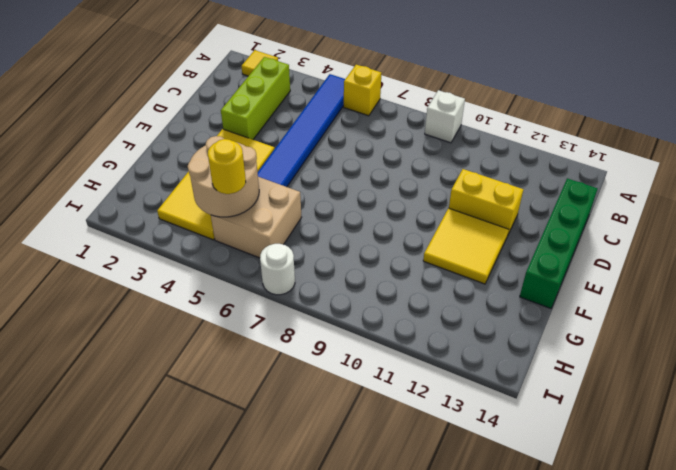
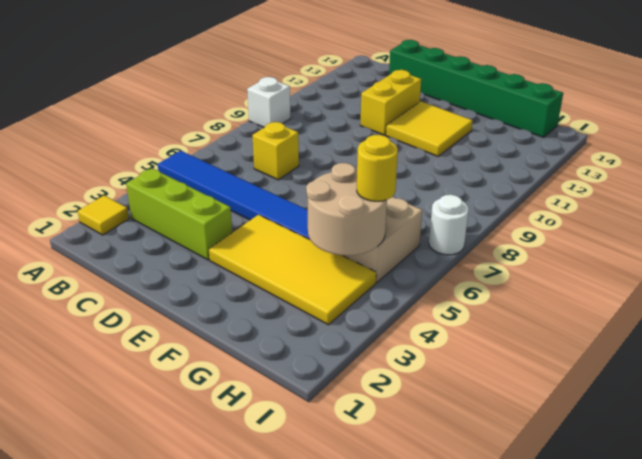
yellow 1x1 brick [344,65,381,116] -> yellow 1x1 brick moved to [252,122,299,180]
green 1x4 brick [520,178,597,308] -> green 1x6 brick [389,40,563,137]

